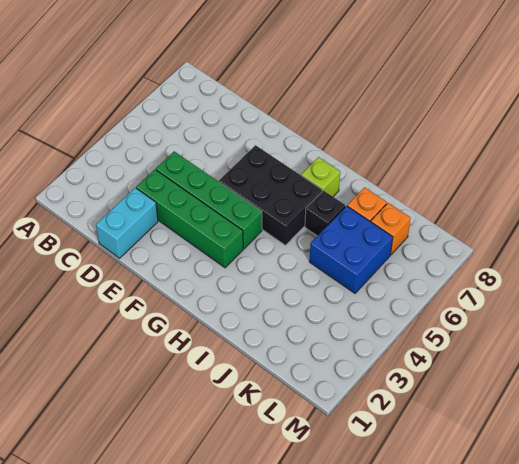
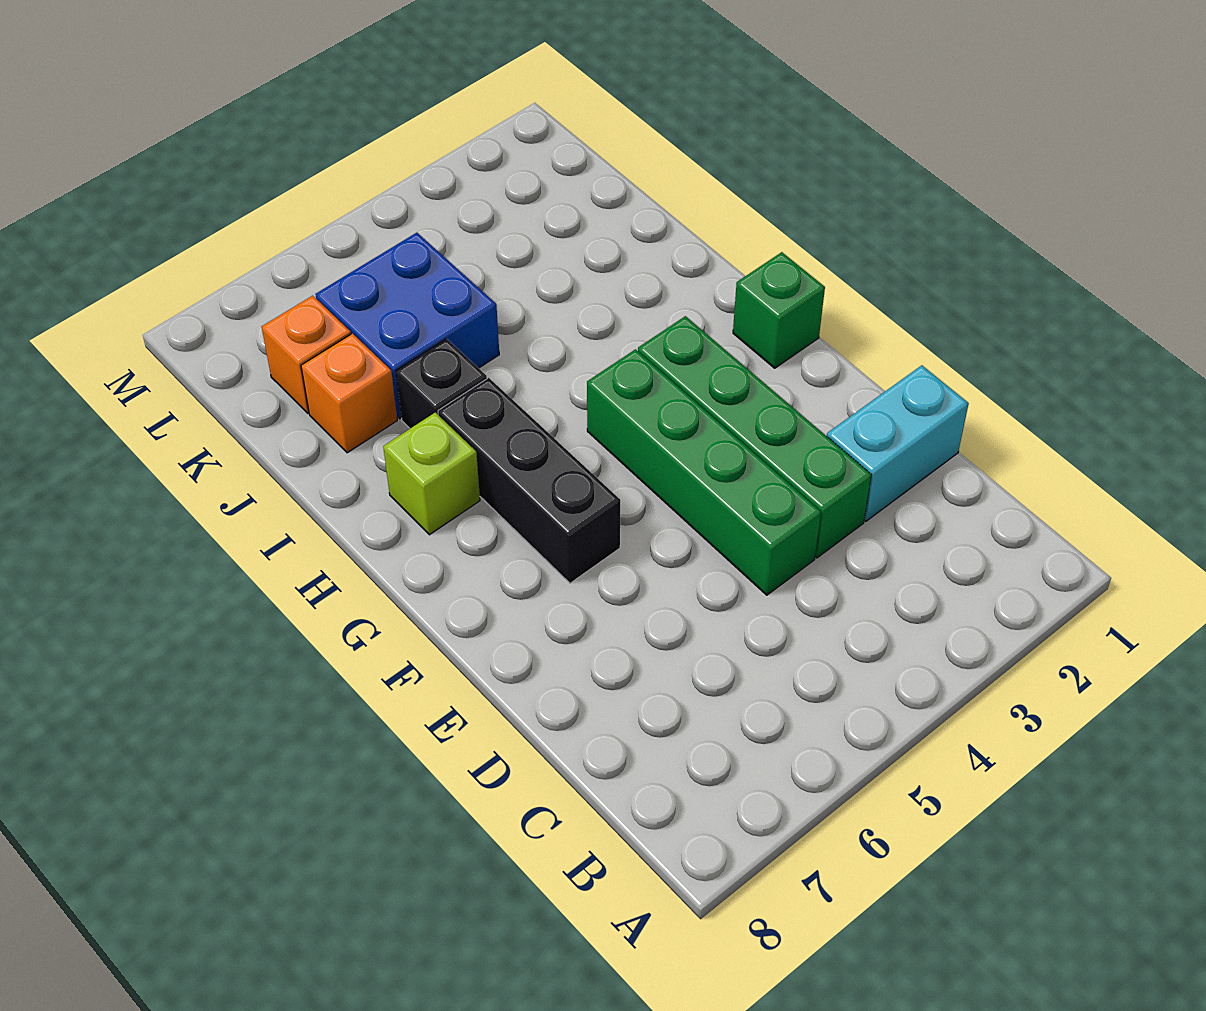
black 2x3 brick [219,145,322,245] -> black 1x3 brick [438,378,620,583]
none -> green 1x1 brick [733,252,825,368]

